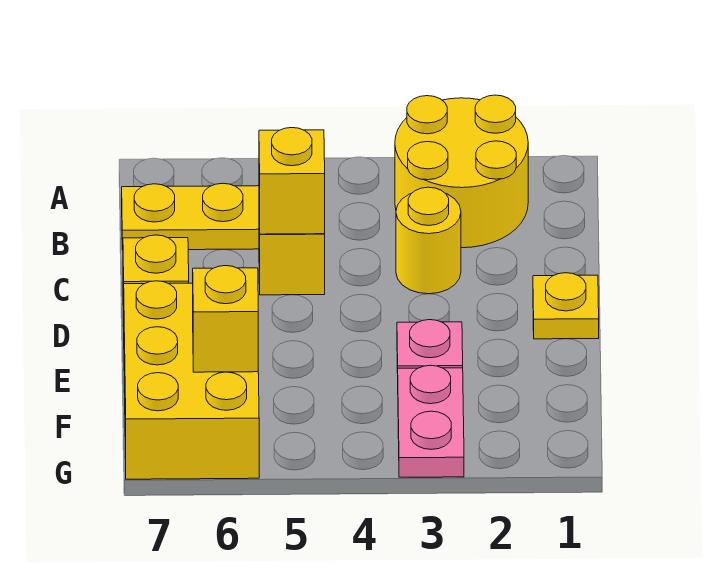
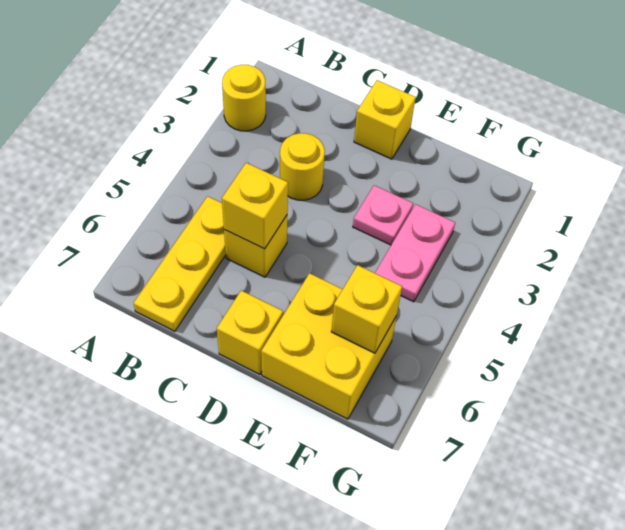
yellow 2x2 round brick [395,95,528,248] -> yellow 1x1 round brick [222,65,266,131]
yellow 1x1 plate [533,273,599,339] -> yellow 1x1 brick [354,80,416,159]
yellow 2x3 brick [124,281,259,479] -> yellow 2x2 brick [261,273,396,419]
pink 1x2 plate [398,365,464,477] -> pink 1x2 plate turned to [375,204,455,302]

